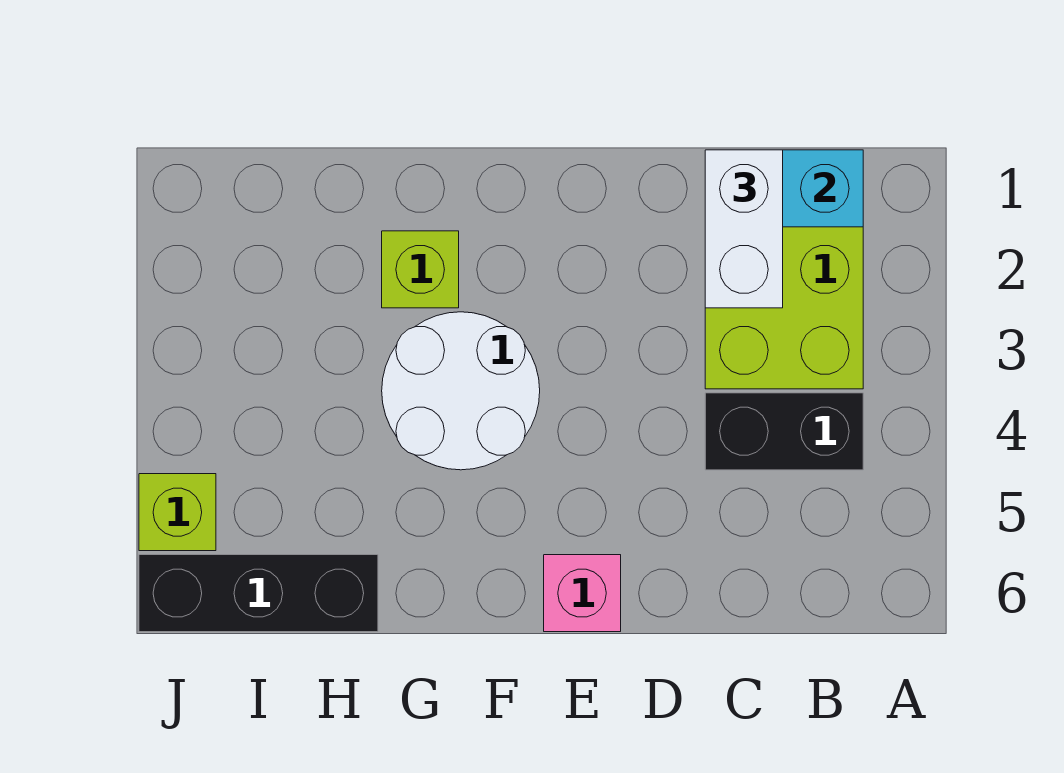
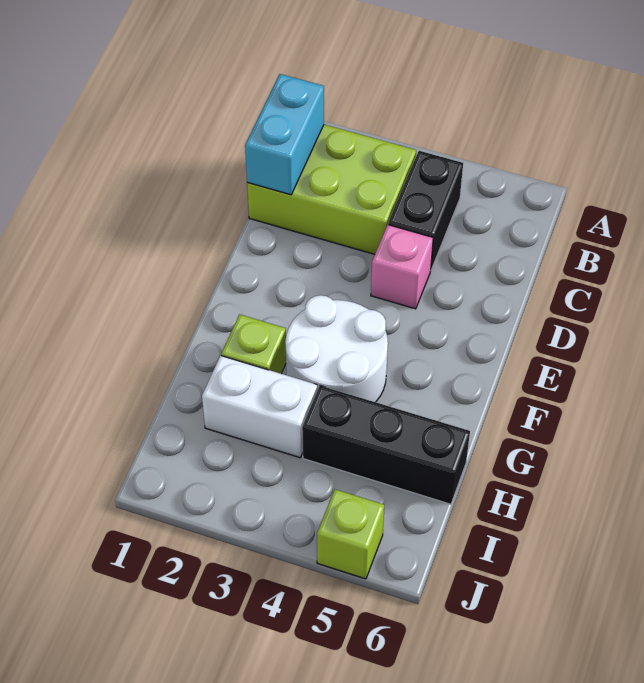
white 1x2 brick [705,150,783,308] -> white 1x2 brick moved to [202,356,317,458]
pink 1x1 brick [544,555,621,632] -> pink 1x1 brick moved to [371,225,433,309]
black 1x3 brick [139,555,378,632] -> black 1x3 brick turned to [302,386,470,504]

